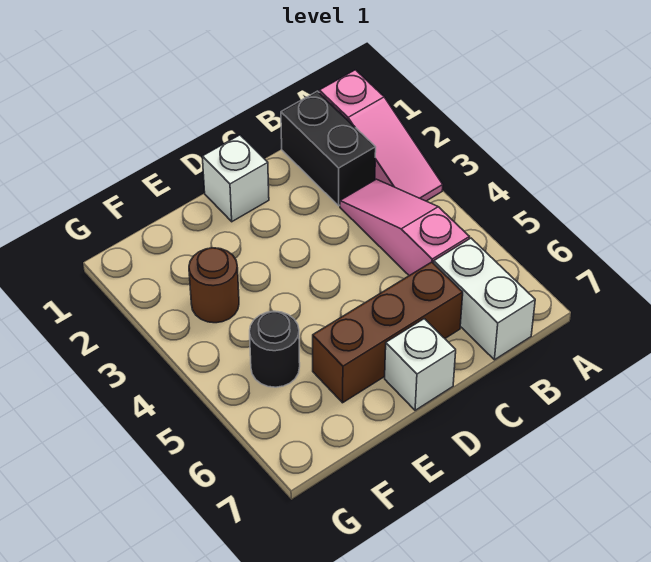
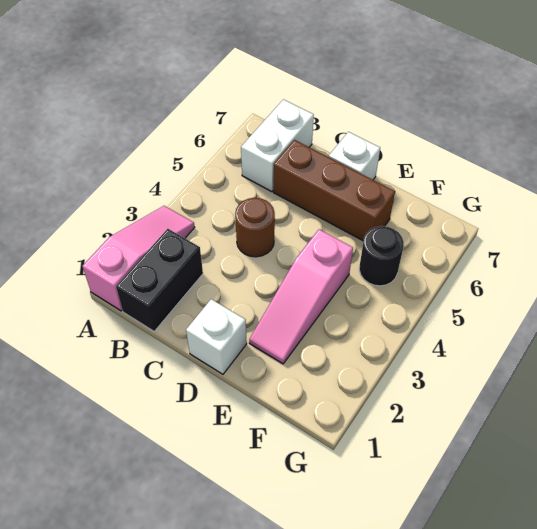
pink 1x3 slope [340,179,469,276] -> pink 1x3 slope moved to [249,229,353,364]
brown 1x1 round brick [189,248,239,323] -> brown 1x1 round brick moved to [235,198,275,257]

